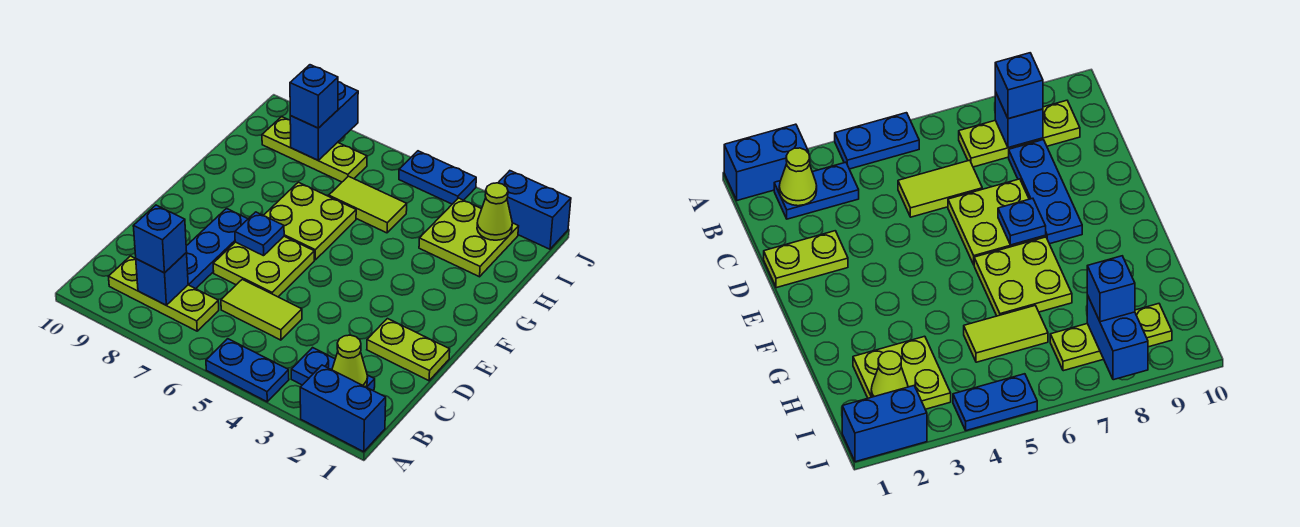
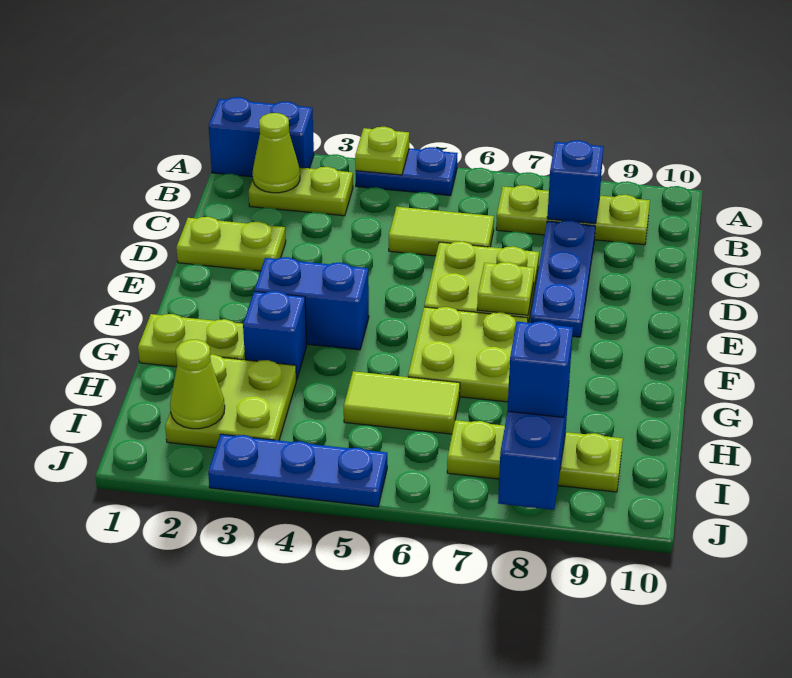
none -> lime 1x1 plate [355,127,409,175]
blue 1x2 plate [291,348,375,390] -> lime 1x2 plate [249,167,353,216]
blue 1x1 brick [133,205,187,273] -> blue 1x1 brick moved to [243,291,307,380]
blue 1x1 plate [235,212,284,256] -> lime 1x1 plate [477,262,534,315]
none -> lime 1x2 plate [138,314,245,367]
blue 1x2 brick [498,171,571,249] -> blue 1x2 brick moved to [254,257,369,350]
blue 1x2 plate [399,151,476,204] -> blue 1x3 plate [208,434,387,507]

